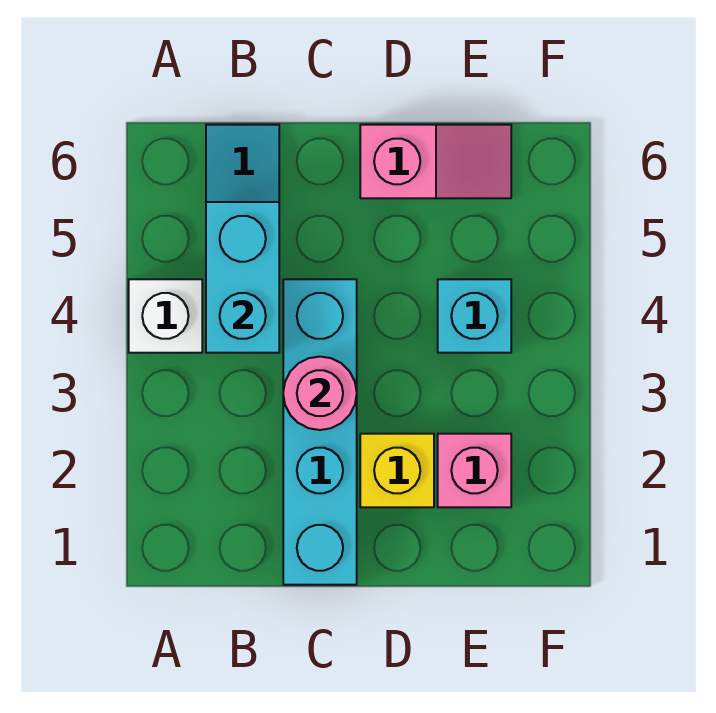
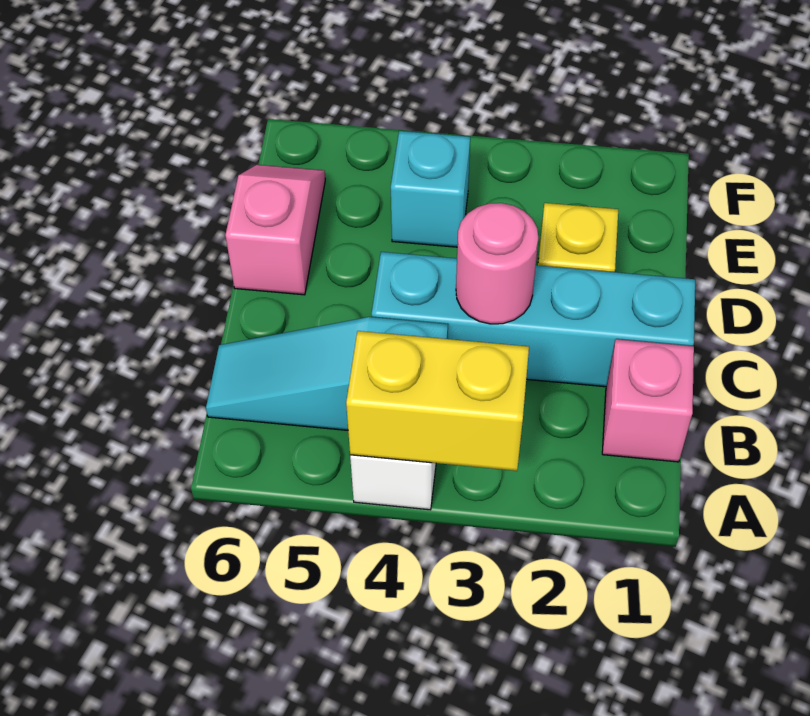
none -> yellow 1x2 brick [346,331,529,471]
cyan 1x2 brick [206,202,279,353] -> none
pink 1x1 brick [438,434,511,507] -> pink 1x1 brick moved to [602,339,694,462]

